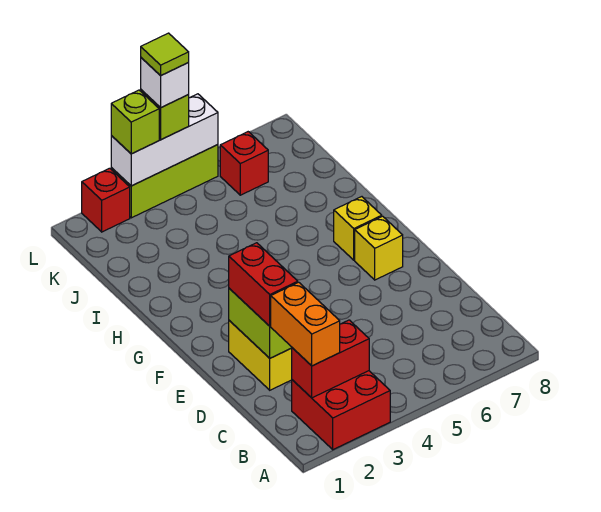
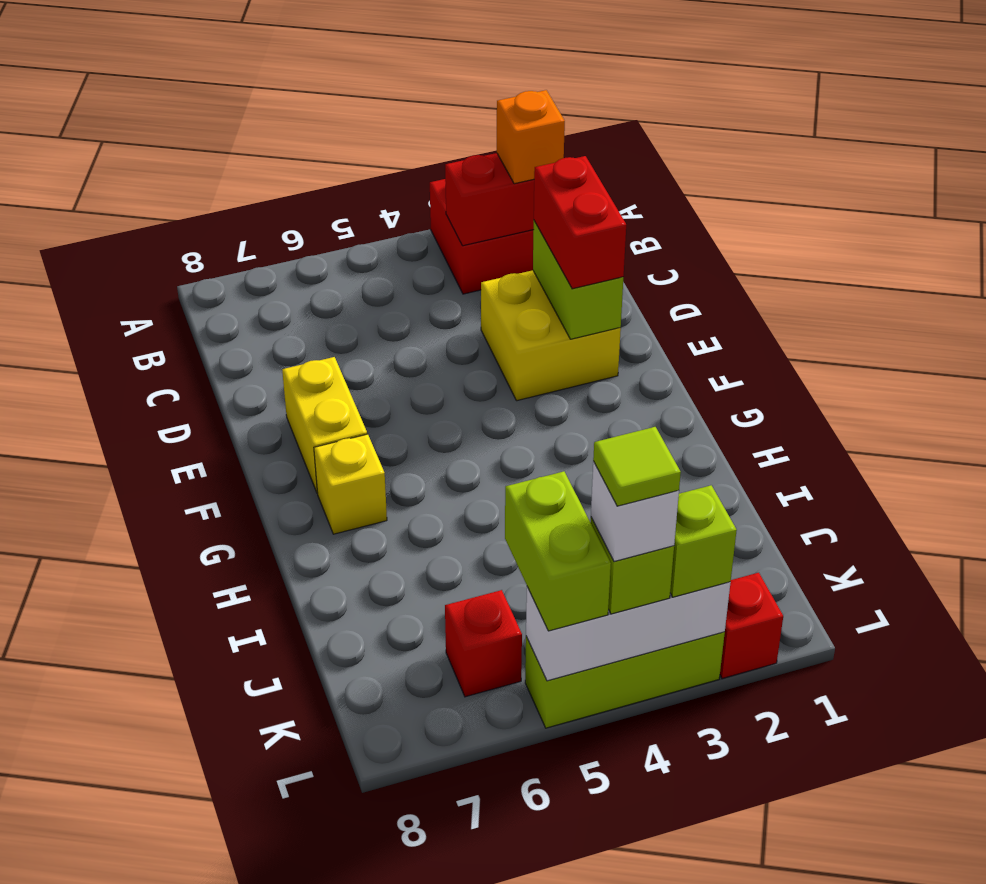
orange 1x2 brick [271,282,340,366] -> orange 1x1 brick [497,90,565,184]
yellow 1x1 brick [355,216,403,280] -> yellow 1x2 brick [282,357,367,493]
none -> lime 1x2 brick [505,471,611,631]

